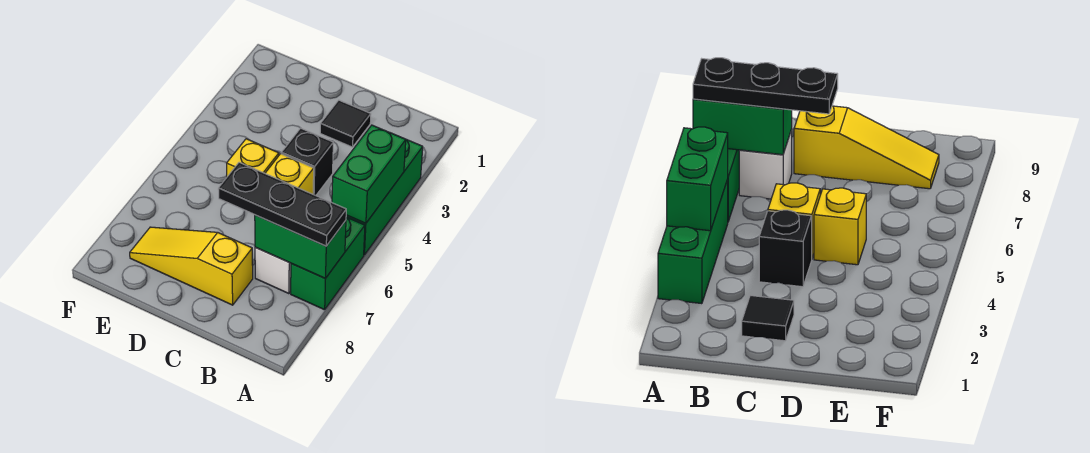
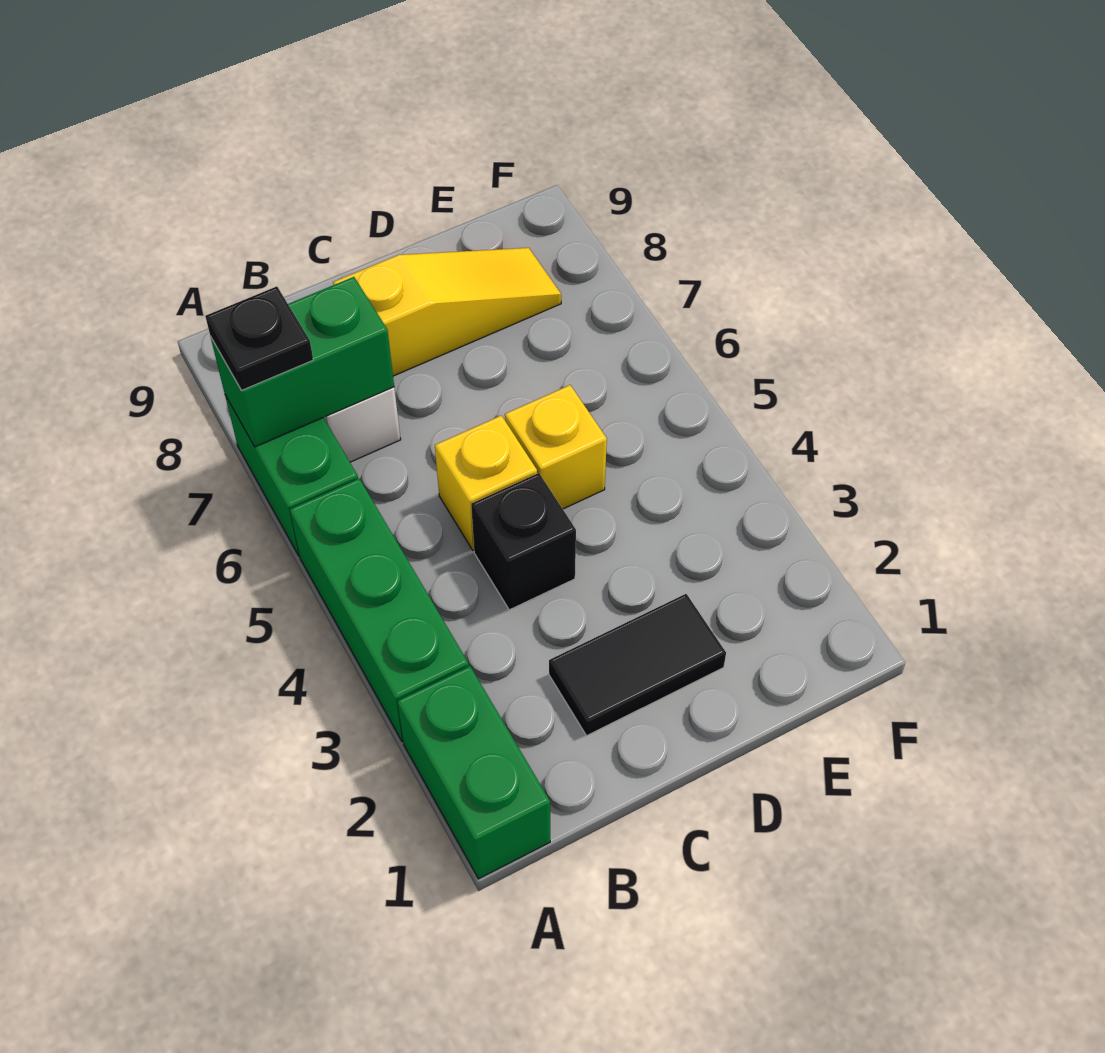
green 1x2 brick [332,125,406,224] -> green 1x2 brick moved to [397,666,550,879]
black 1x3 plate [218,162,346,246] -> black 1x1 plate [205,286,313,390]
black 1x1 tile [320,100,371,147] -> black 1x2 tile [549,594,726,736]

